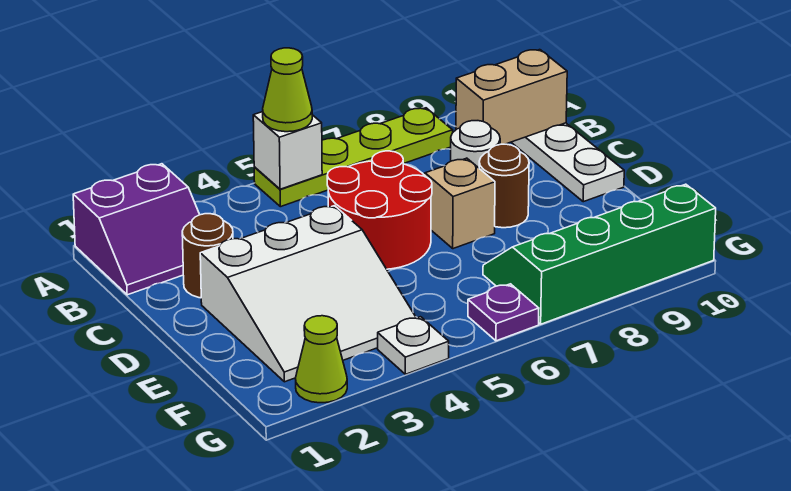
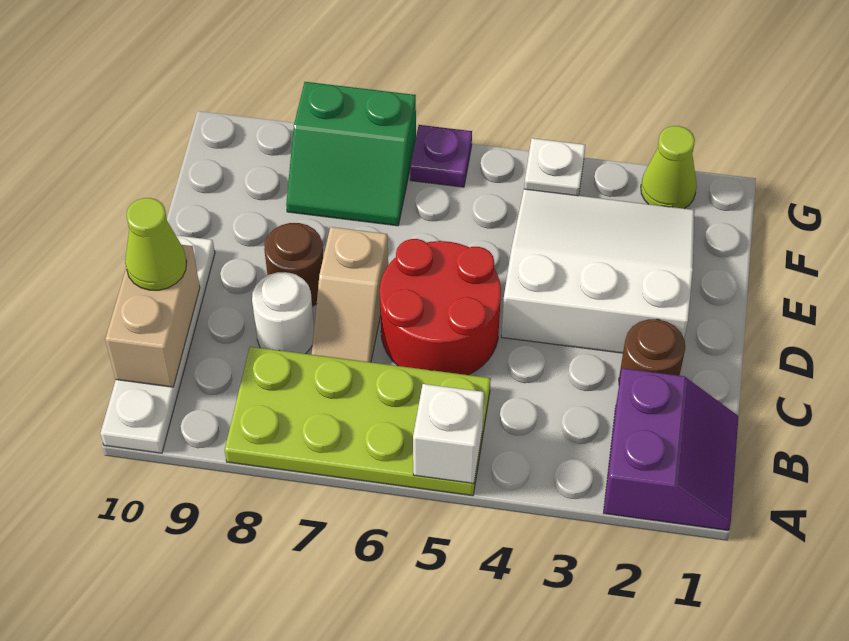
purple 2x2 slope [73,164,200,295] -> purple 2x2 slope turned to [604,368,739,530]
lime 1x4 plate [254,108,453,207] -> lime 2x4 plate [225,347,491,496]
lime 1x1 cone [263,48,312,132] -> lime 1x1 cone moved to [125,198,186,290]
tan 1x2 brick [456,50,567,144] -> tan 1x2 brick turned to [105,245,200,387]
green 2x4 slope [483,184,716,324] -> green 2x2 slope [286,82,416,226]

